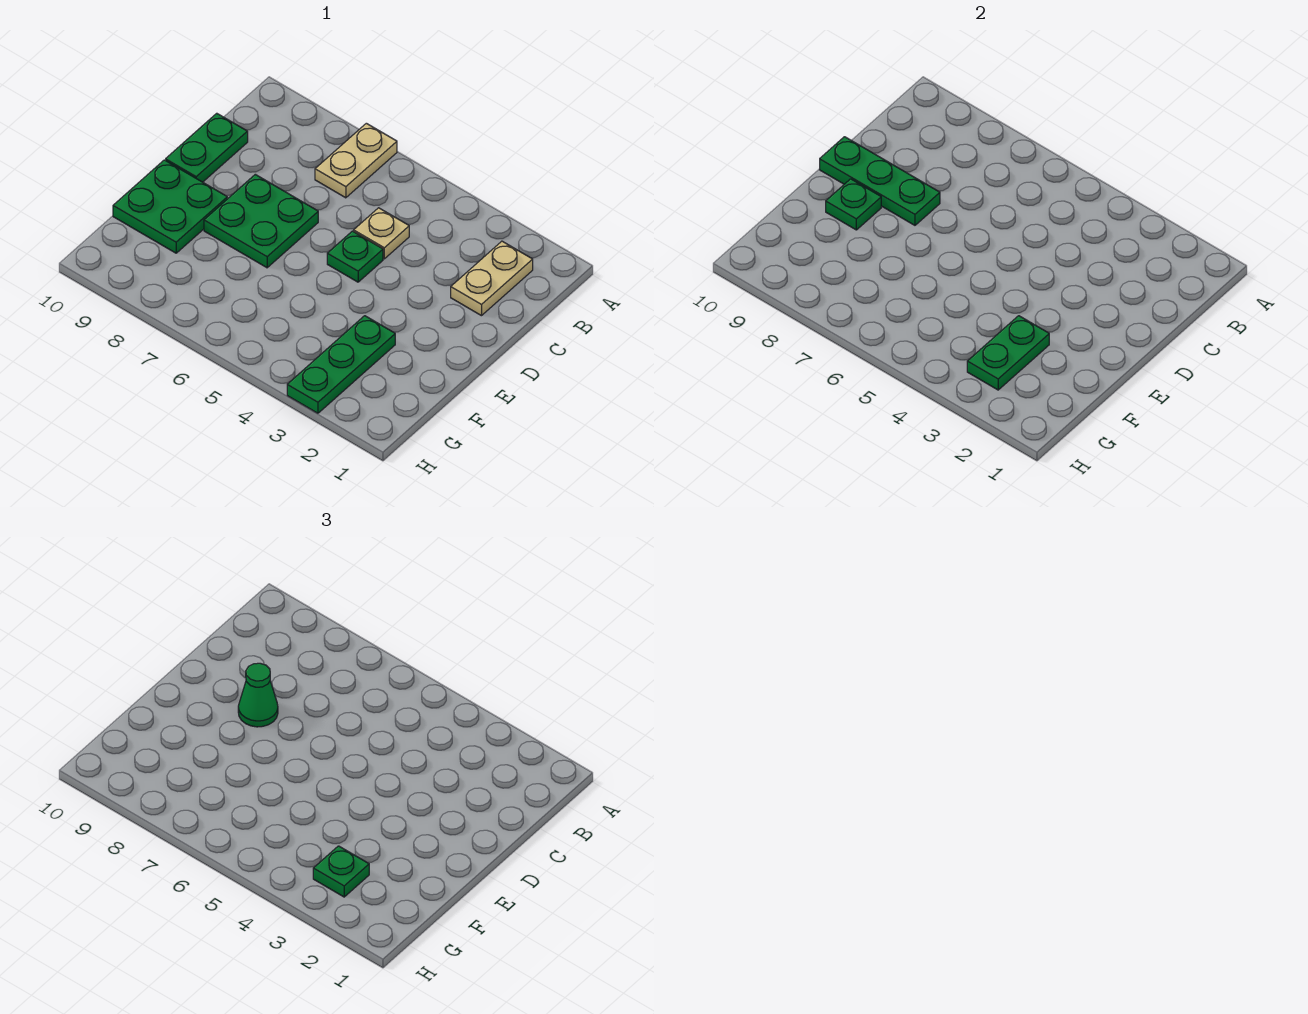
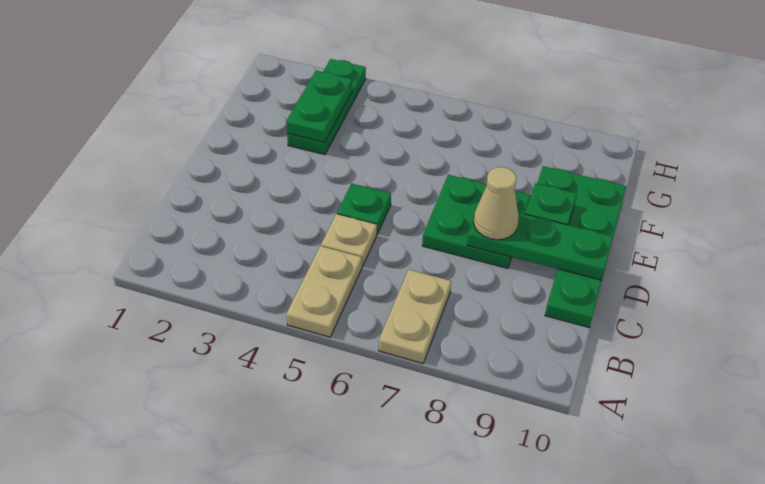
tan 1x2 plate [451,241,533,316] -> tan 1x2 plate moved to [286,246,362,337]
green 1x1 cone [238,663,278,727] -> tan 1x1 cone [474,167,519,240]
green 1x1 plate [313,846,369,897] -> none

